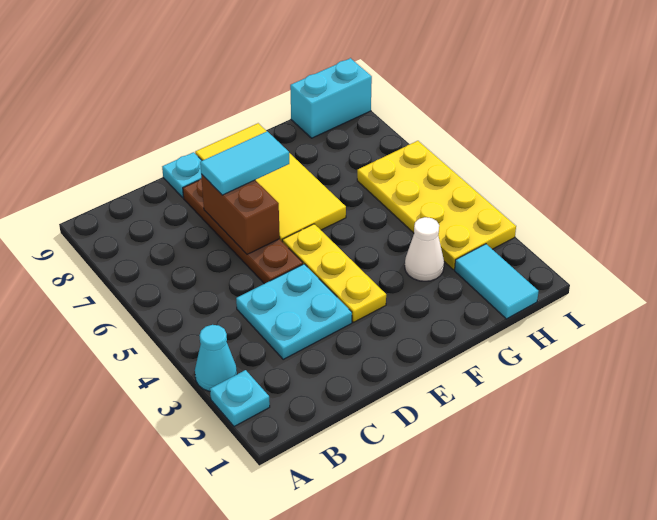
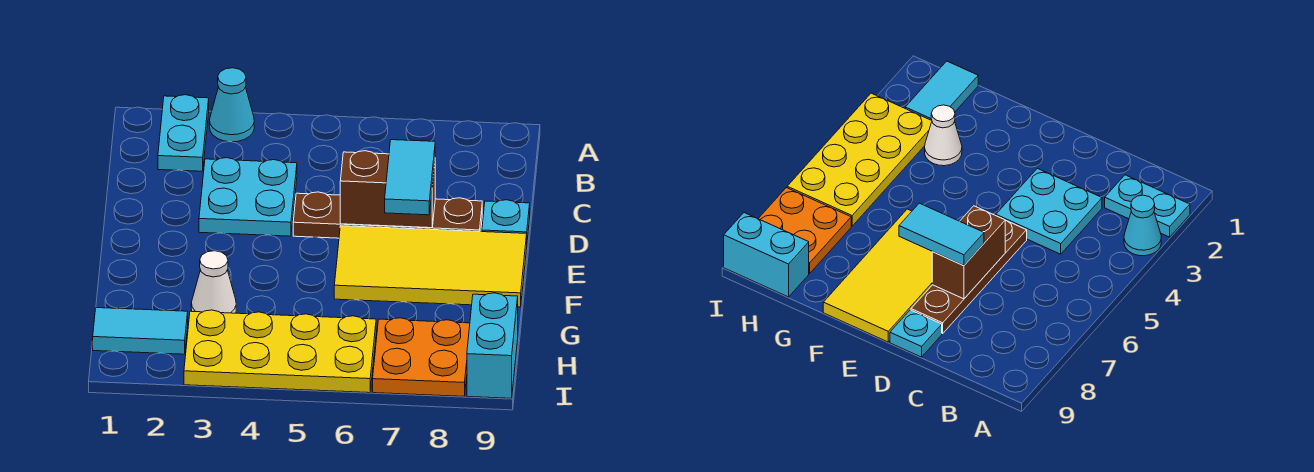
cyan 1x1 plate [210,370,270,426] -> cyan 1x2 plate [158,95,209,171]
yellow 1x3 plate [282,224,386,322] -> none
none -> orange 2x2 plate [373,318,470,396]

